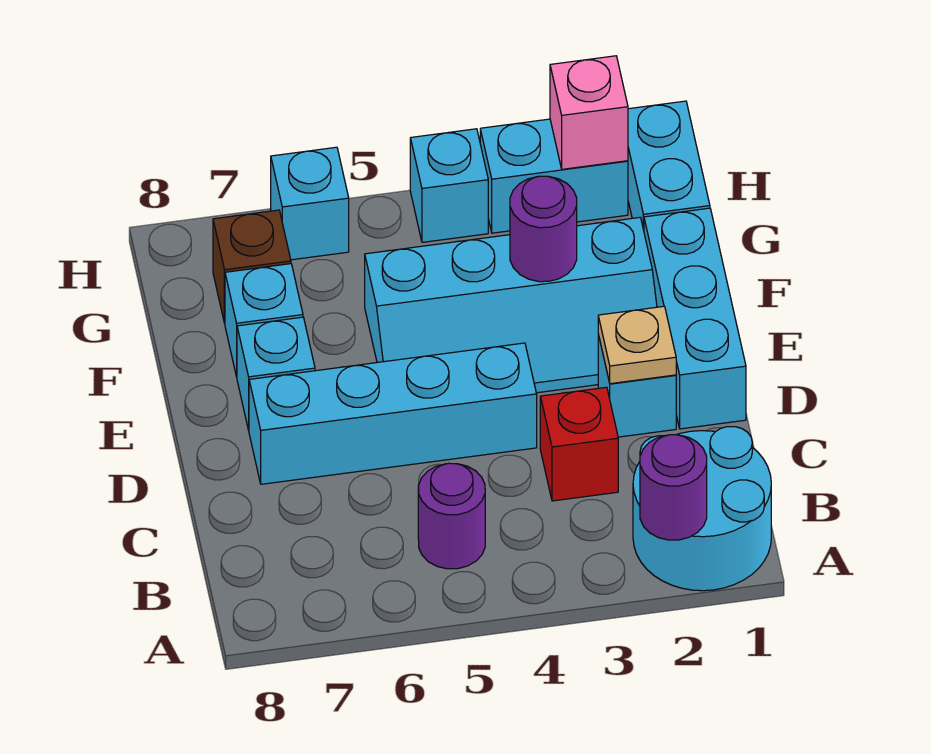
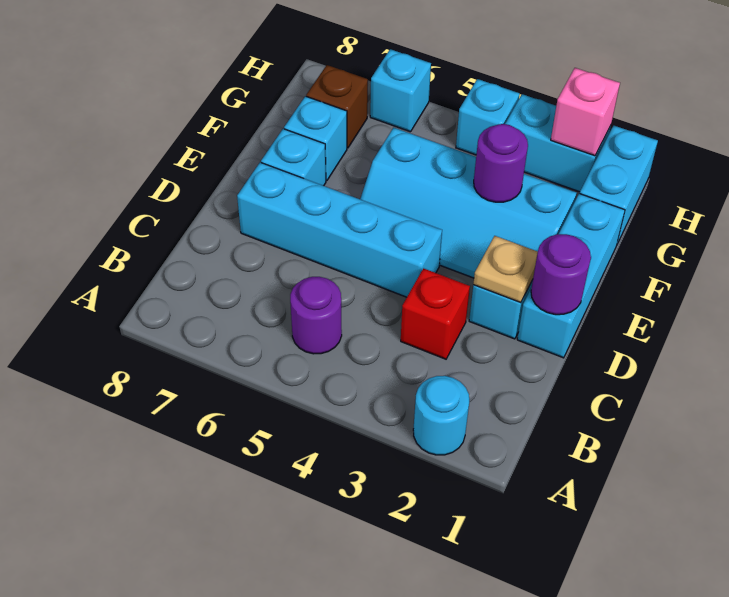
cyan 2x2 round brick [633,427,771,591] -> cyan 1x1 round brick [413,376,469,455]
purple 1x1 round brick [640,435,707,540] -> purple 1x1 round brick moved to [531,234,591,315]

